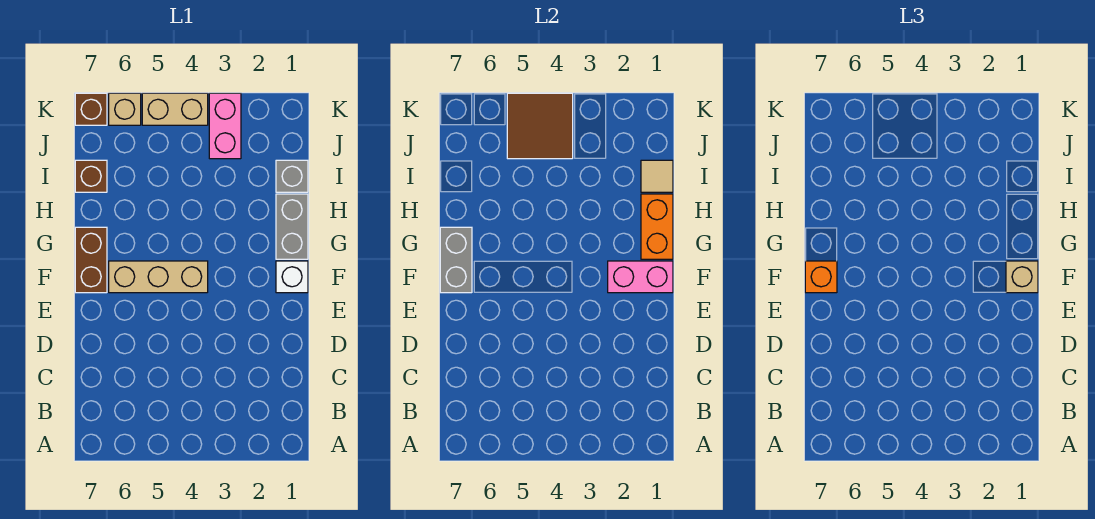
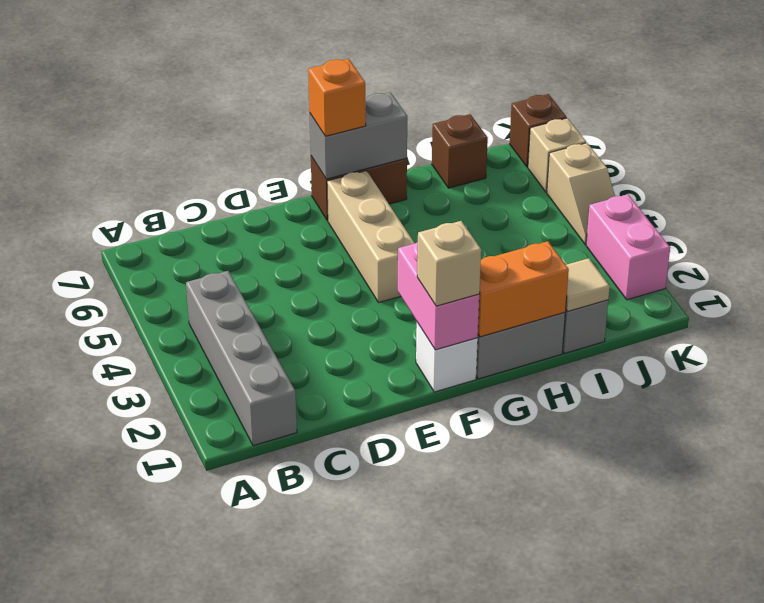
none -> grey 1x4 brick [186,271,297,446]
pink 1x2 brick [209,93,241,159] -> pink 1x2 brick turned to [586,194,670,300]
brown 2x2 tile [507,93,573,159] -> none
tan 1x2 brick [142,93,208,125] -> tan 1x2 slope [547,143,615,245]

